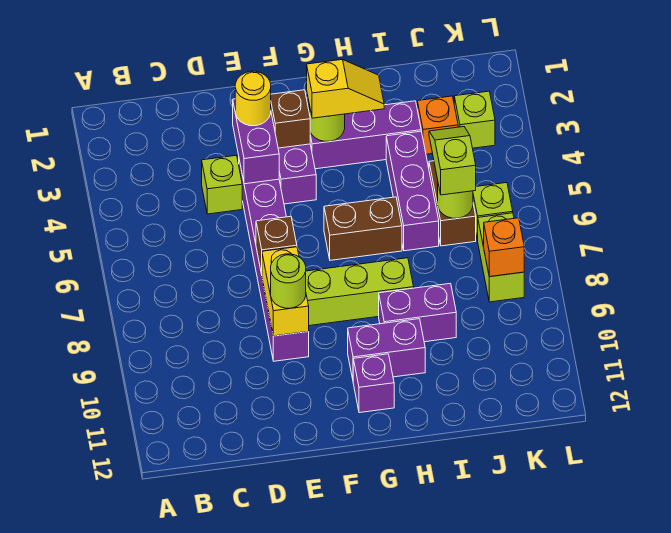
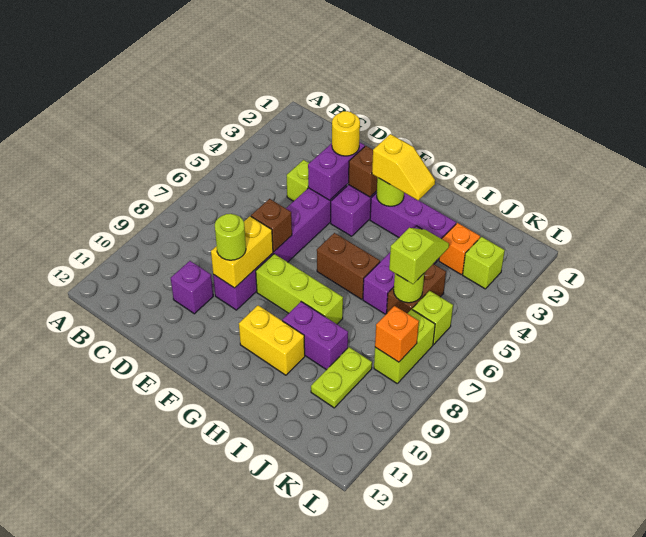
purple 1x2 brick [348,319,425,379] -> yellow 1x2 brick [239,305,305,375]
purple 1x1 brick [353,354,394,413] -> purple 1x1 brick moved to [171,261,213,314]
none -> lime 1x2 plate [311,347,372,408]

